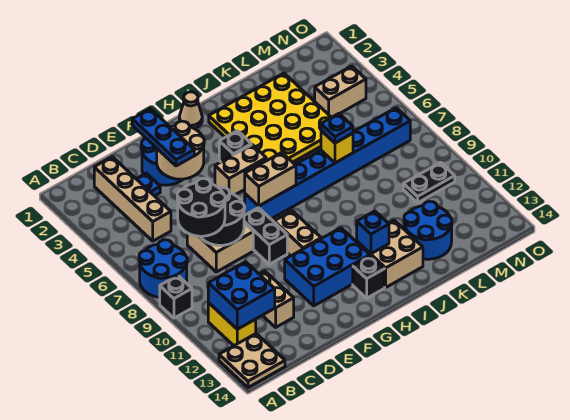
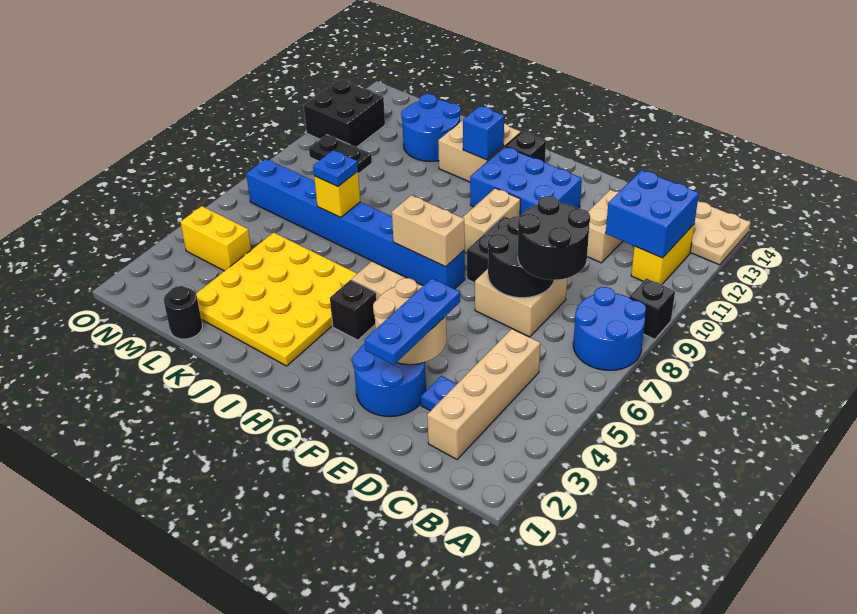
tan 1x1 cone [179,92,202,128] -> none
none -> black 1x1 round brick [164,286,202,339]
tan 1x2 brick [315,66,366,117] -> yellow 1x2 brick [181,206,251,271]
none -> black 2x2 brick [304,79,385,147]

